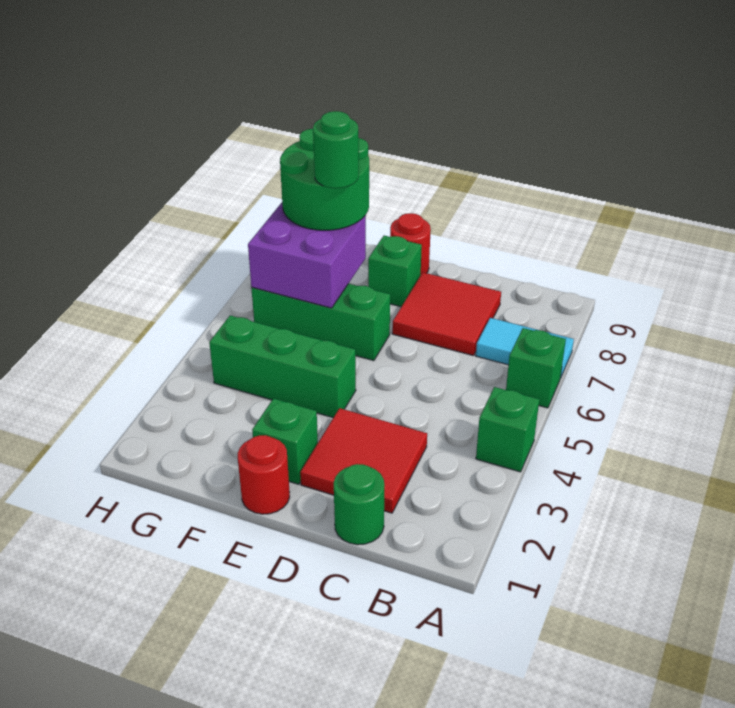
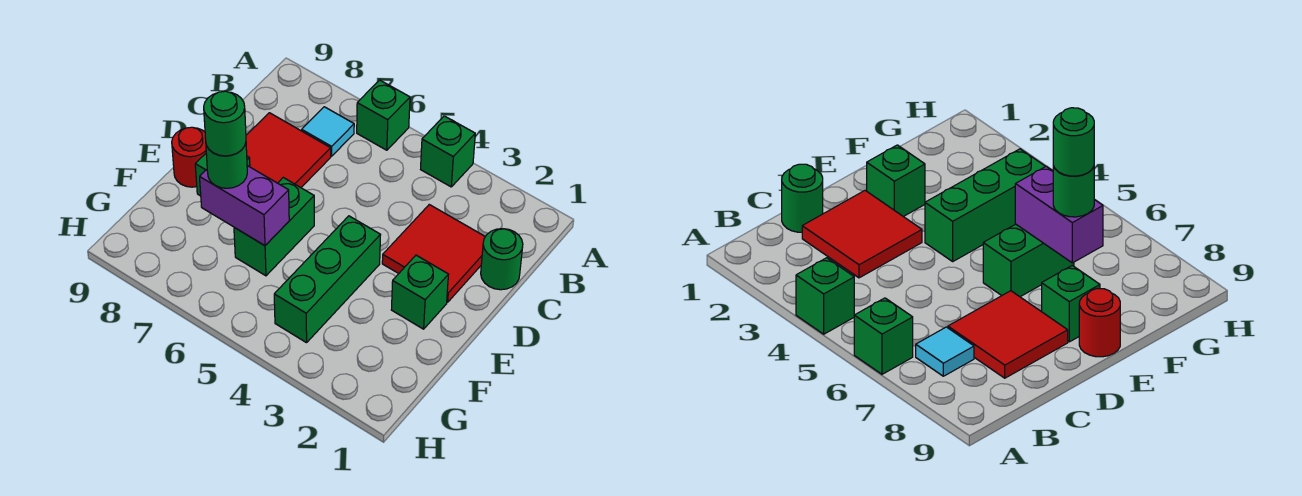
cyan 1x2 tile [476,318,574,378] -> cyan 1x1 tile [302,107,354,156]
red 1x1 round brick [238,435,290,514] -> none
green 1x3 brick [251,284,390,361] -> green 1x2 brick [234,178,314,276]
purple 2x2 brick [248,203,366,308] -> purple 1x2 brick [200,166,289,246]
green 2x2 round brick [280,129,369,230] -> green 1x1 round brick [206,143,247,188]

